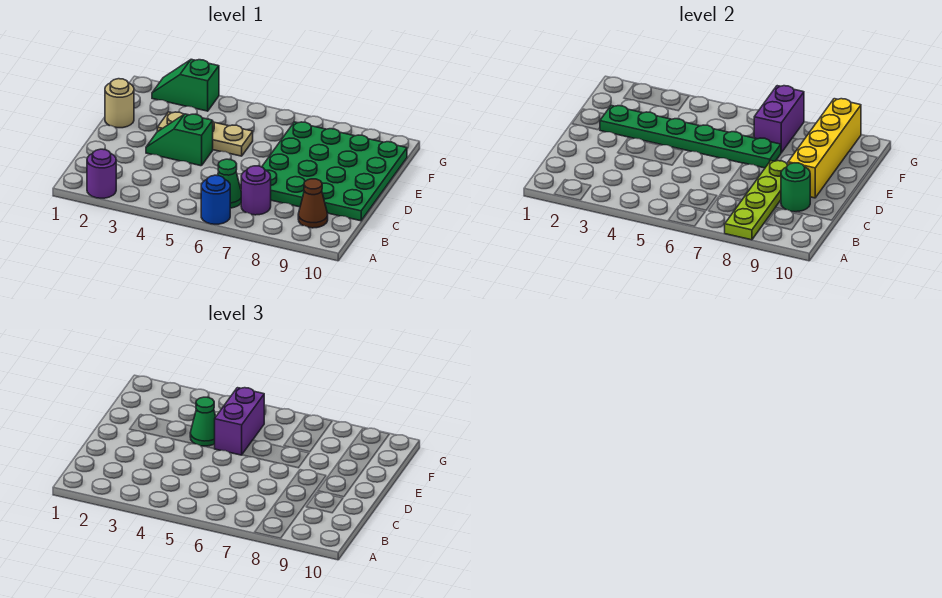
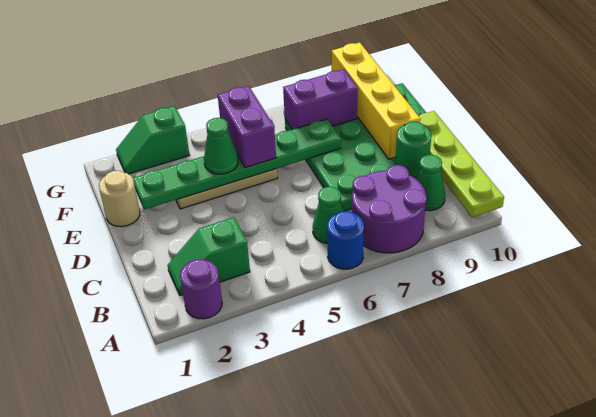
lime 1x4 plate [725,161,788,240] -> lime 1x4 plate moved to [419,111,504,217]
purple 1x1 round brick [241,166,271,215] -> purple 2x2 round brick [352,165,427,253]
brown 1x1 cone [298,179,328,228] -> green 1x1 cone [416,154,445,211]
green 1x2 slope [146,114,213,166] -> green 1x2 slope moved to [168,217,250,296]
purple 1x2 brick [754,86,804,153] -> purple 1x2 brick turned to [283,69,358,129]

